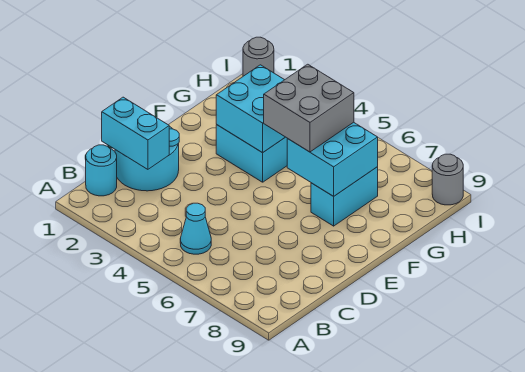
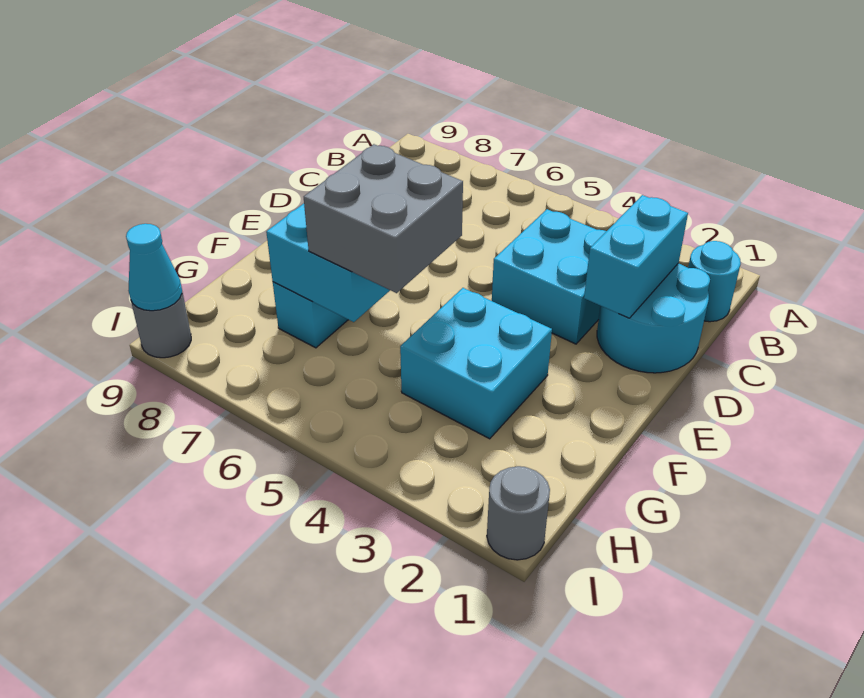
cyan 1x1 cone [180,203,211,254] -> cyan 1x1 cone moved to [126,224,182,311]
cyan 1x2 brick [102,97,169,169] -> cyan 1x2 brick turned to [584,195,688,318]
cyan 2x2 brick [216,65,285,153] -> cyan 2x2 brick moved to [492,209,606,344]

